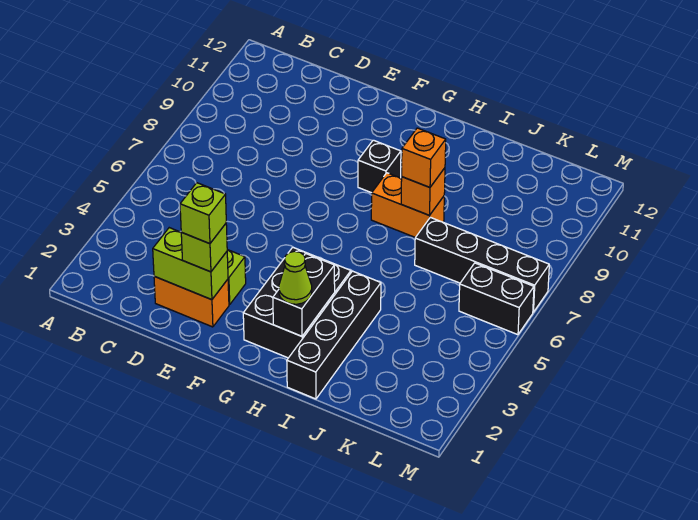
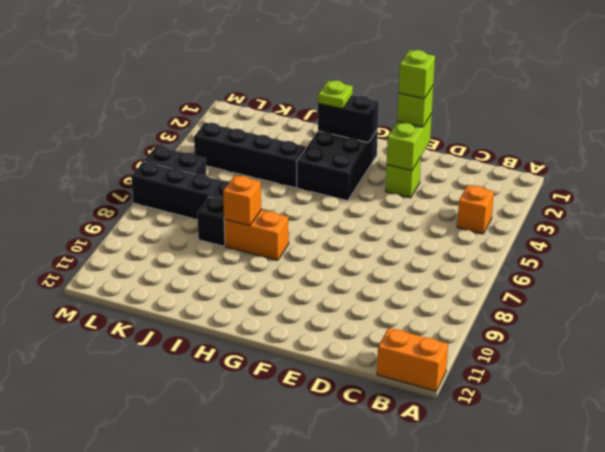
orange 1x2 brick [154,276,229,327] -> orange 1x2 brick moved to [377,328,448,391]
lime 1x2 brick [153,228,228,300] -> lime 1x2 brick turned to [387,114,432,171]
black 1x1 brick [358,140,401,193] -> black 1x1 brick moved to [197,197,225,246]
black 1x2 brick [273,254,335,336] -> black 1x2 brick turned to [318,95,379,143]
lime 1x1 cone [279,251,312,304] -> lime 1x1 plate [318,81,353,109]
black 1x4 brick [287,271,381,399] -> black 1x4 brick turned to [194,123,306,188]
orange 1x1 brick [402,128,446,187] -> orange 1x1 brick moved to [457,185,494,234]

